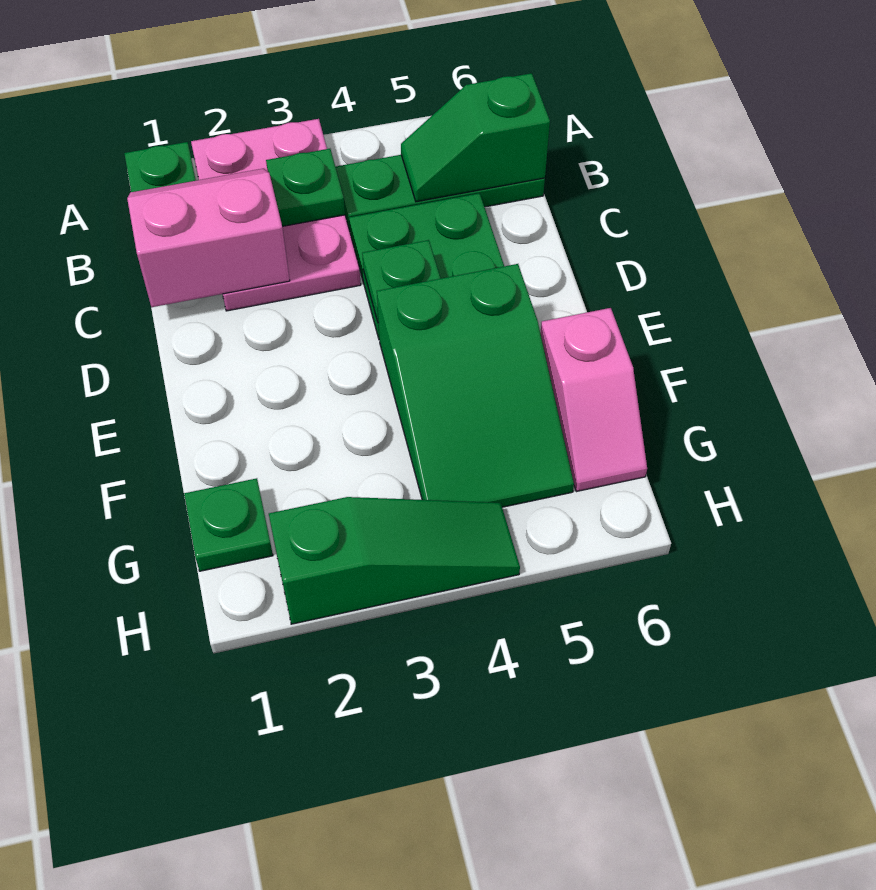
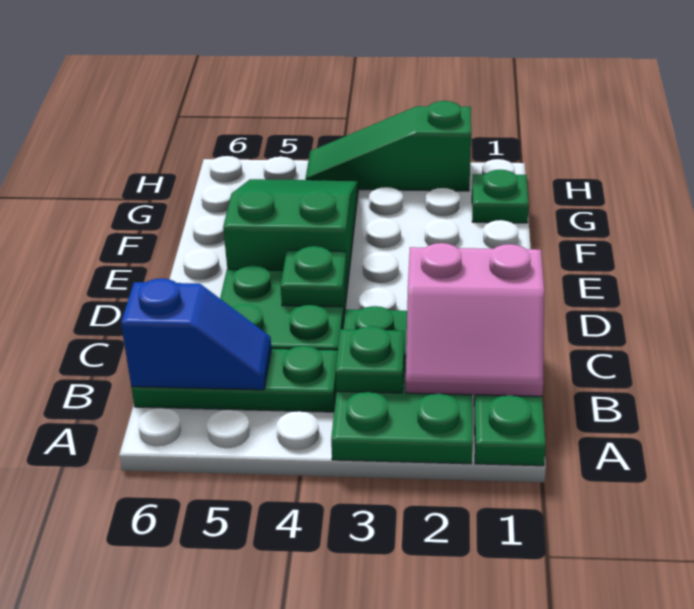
pink 2x3 plate [191,119,361,311] -> green 2x3 plate [331,306,473,464]
green 1x2 slope [401,73,550,202] -> blue 1x2 slope [121,278,271,390]
pink 1x2 slope [540,308,647,492] -> none

